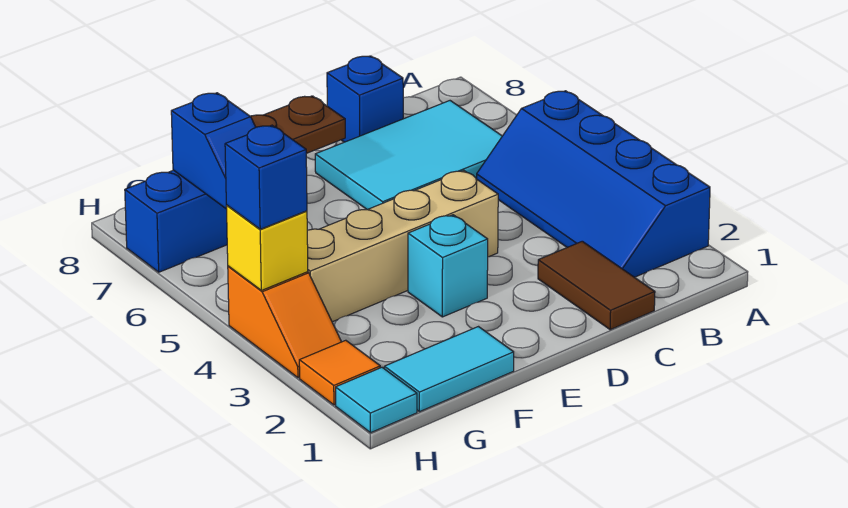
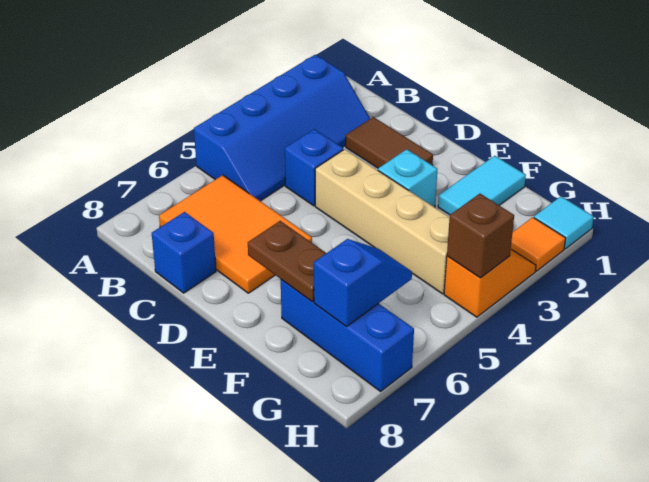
cyan 2x3 tile [315,101,502,210] -> orange 2x3 tile [159,175,312,293]
brown 1x2 tile [538,241,655,330] -> brown 1x2 tile turned to [346,117,433,168]
cyan 1x2 tile [384,327,514,412] -> cyan 1x2 tile turned to [438,156,526,215]
yellow 1x1 brick [226,205,308,290] -> brown 1x1 brick [447,194,514,278]
blue 1x1 brick [225,125,307,229] -> blue 1x1 brick moved to [285,129,343,206]

